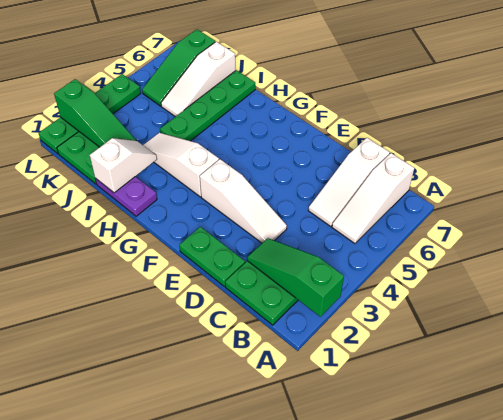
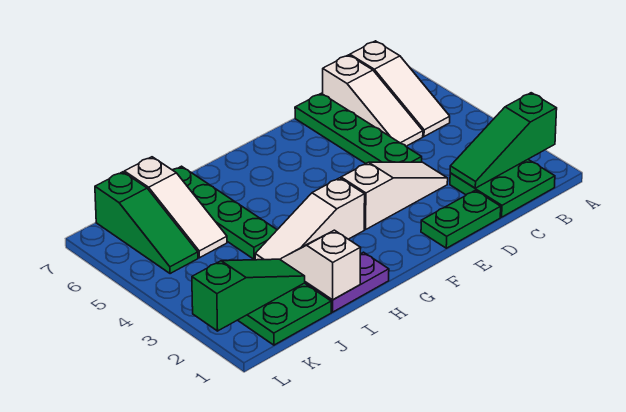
green 1x4 plate [38,74,141,154] -> green 1x4 plate moved to [295,93,422,164]

